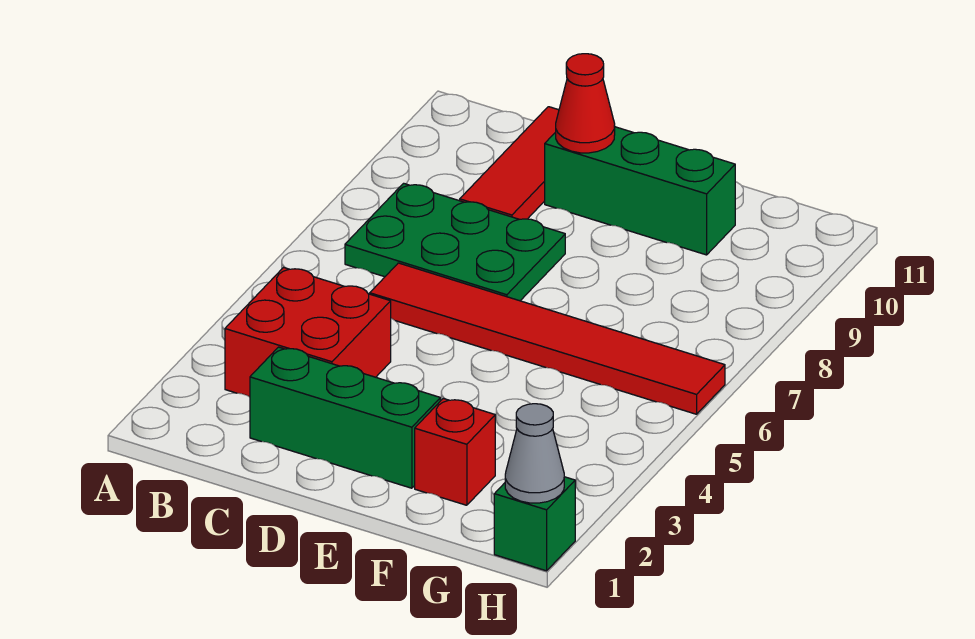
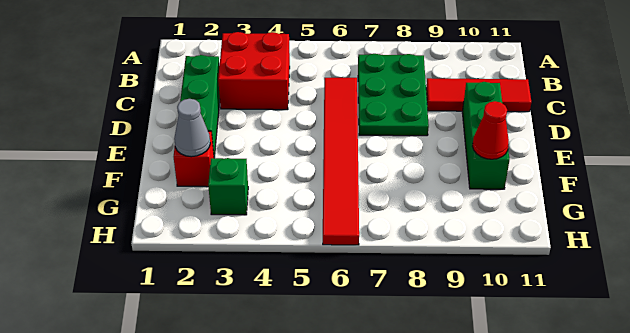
red 1x1 cone [556,54,615,153] -> red 1x1 cone moved to [472,101,509,159]
green 1x1 brick [494,477,575,571] -> green 1x1 brick moved to [208,158,248,215]
grey 1x1 cone [505,404,564,503] -> grey 1x1 cone moved to [174,99,210,157]

